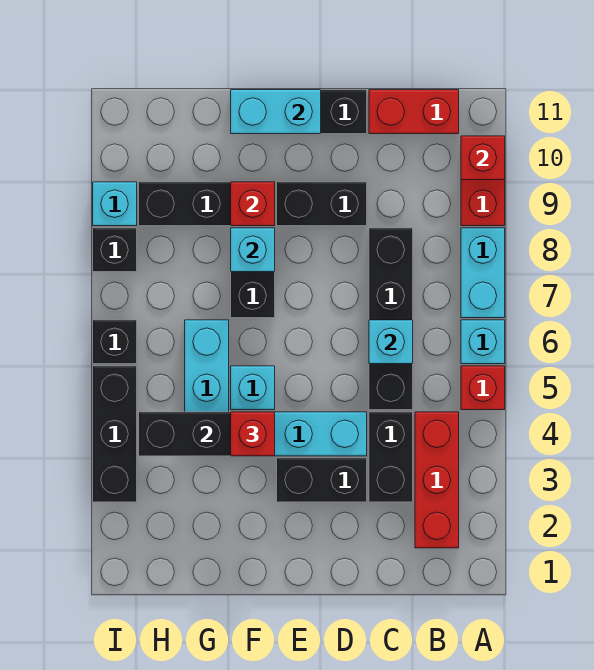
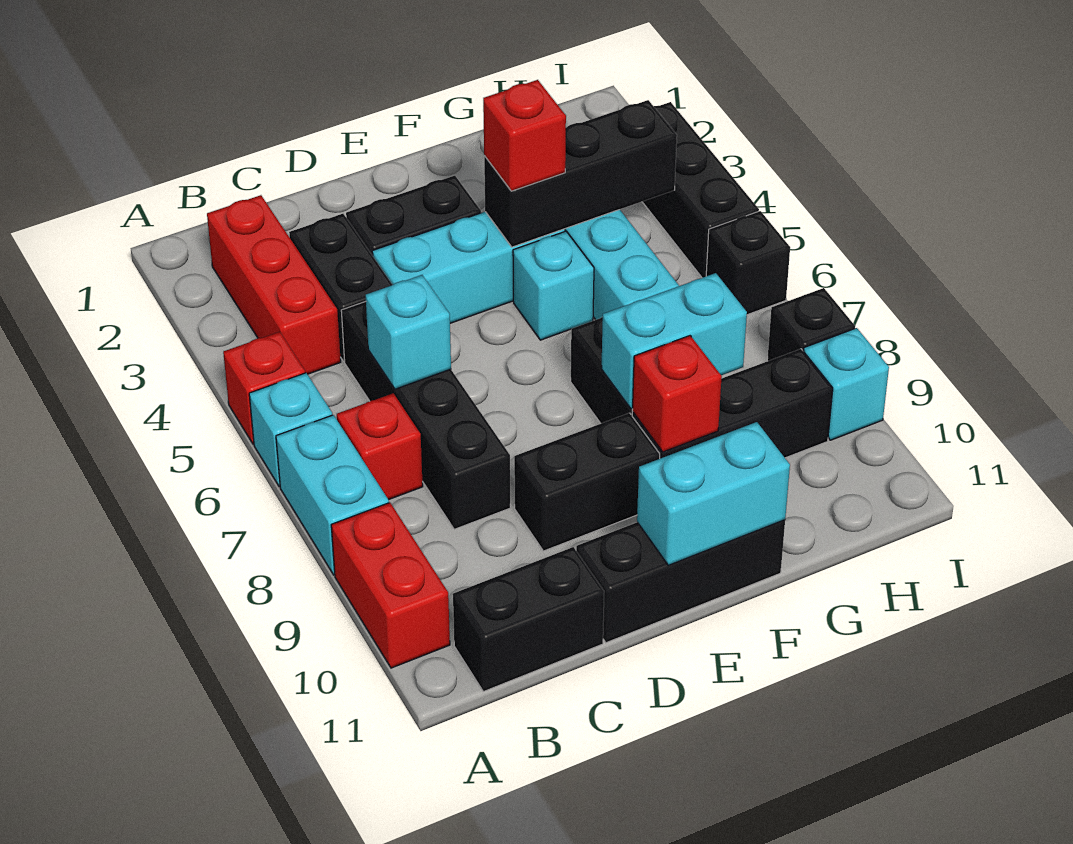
red 1x1 brick [461,136,505,180] -> red 1x1 brick moved to [337,393,423,500]
red 1x2 brick [369,90,459,134] -> black 1x2 brick [453,547,604,692]
cyan 1x1 brick [231,228,275,272] -> cyan 1x2 brick [601,273,747,409]

